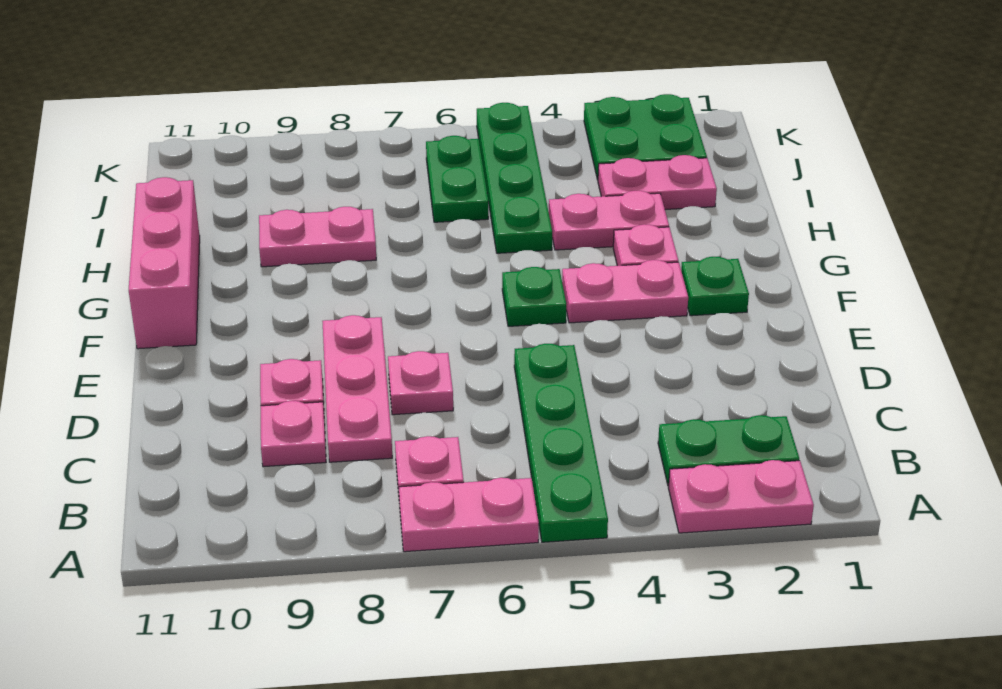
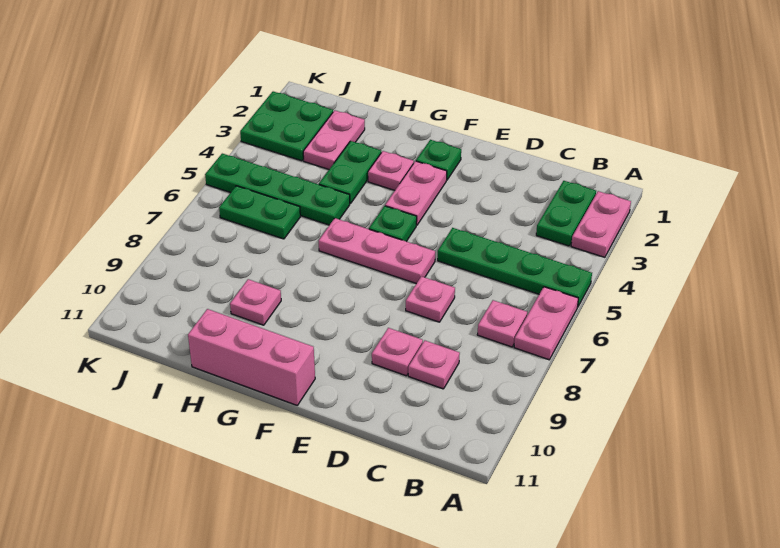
pink 1x3 plate [322,315,392,462] -> pink 1x3 plate moved to [319,218,435,284]
pink 1x2 plate [549,191,669,250] -> green 1x2 plate [319,141,381,204]
pink 1x2 plate [259,207,376,267] -> pink 1x1 plate [230,279,281,325]

